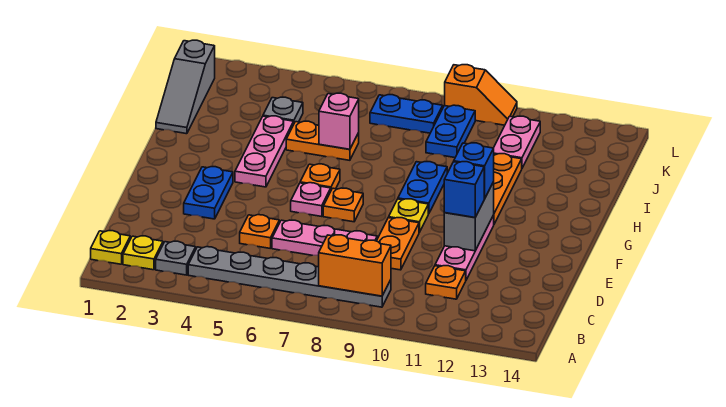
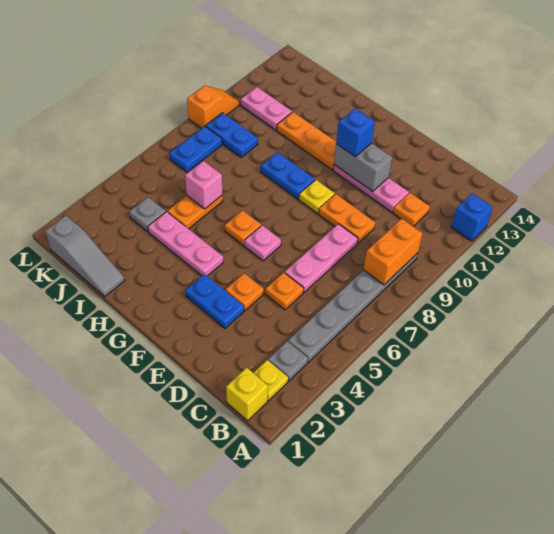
yellow 1x1 plate [91,231,130,264] -> yellow 1x1 brick [226,368,268,421]
blue 1x1 brick [444,162,484,218] -> blue 1x1 brick moved to [451,193,493,241]
orange 1x1 plate [323,188,363,222] -> orange 1x1 plate moved to [225,273,264,311]

